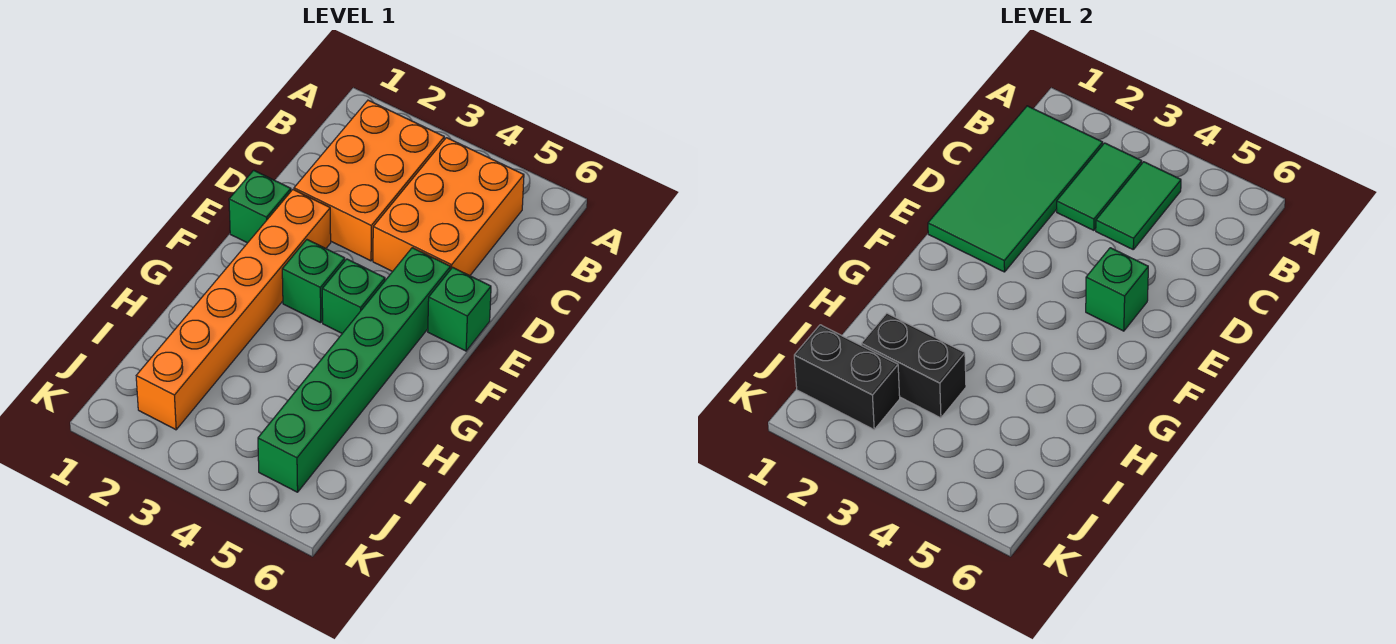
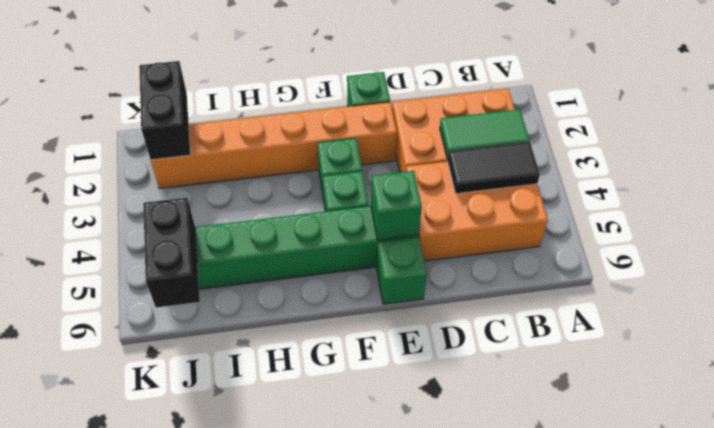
green 2x4 tile [928,106,1103,272] -> none
green 1x2 tile [1096,162,1181,249] -> black 1x2 tile [448,142,540,194]
black 1x2 brick [861,313,966,418] -> black 1x2 brick moved to [143,198,200,308]

